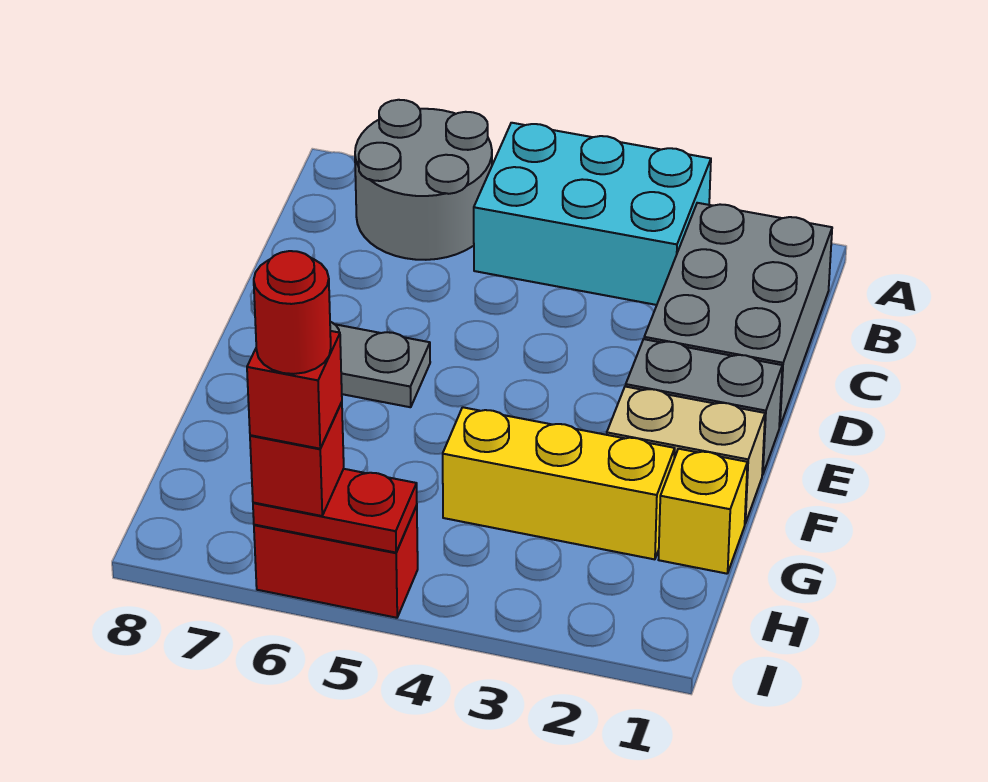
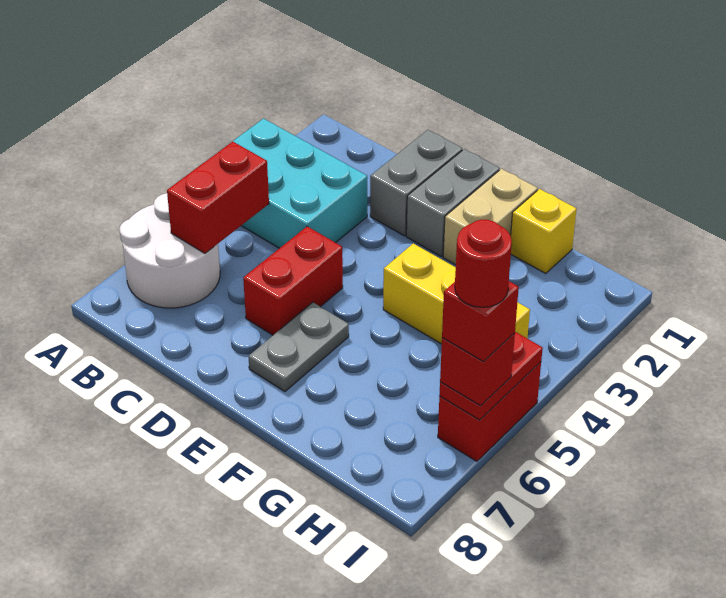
cyan 2x3 brick [474,123,711,305] -> cyan 2x3 brick turned to [221,119,367,248]
grey 2x2 round brick [355,100,492,260] -> white 2x2 round brick [119,193,220,308]
grey 2x3 brick [644,203,832,427] -> grey 1x2 brick [370,130,462,236]
none -> red 1x2 brick [167,141,269,253]
none -> red 1x2 brick [243,226,343,335]
yellow 1x3 brick [443,407,675,559] -> yellow 1x3 brick turned to [383,243,530,344]

